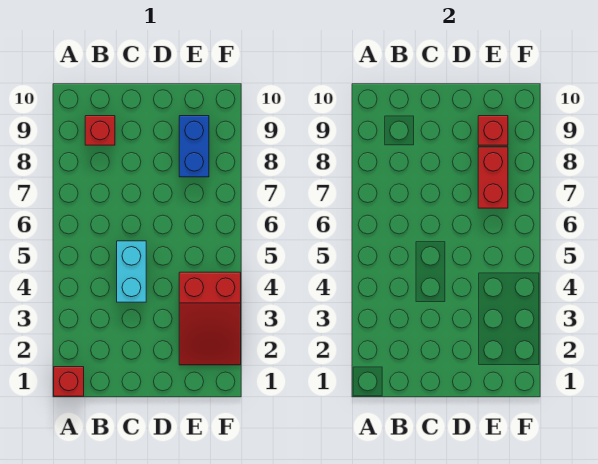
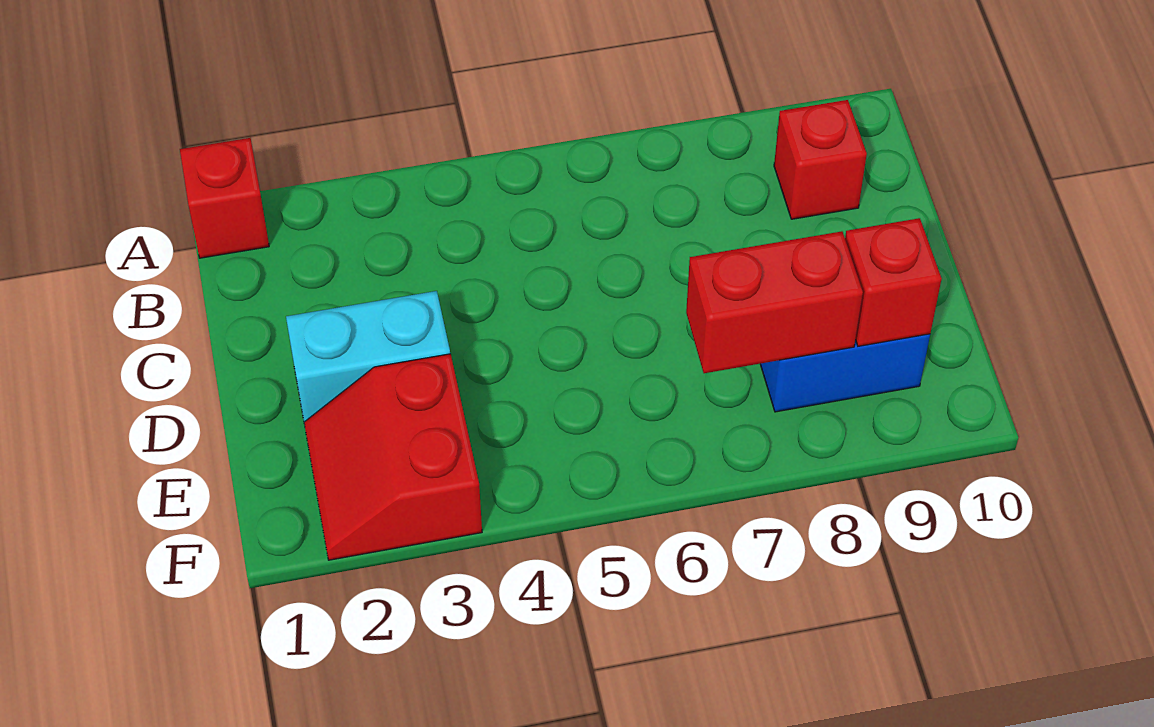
cyan 1x2 brick [117,241,146,302] -> cyan 1x2 brick moved to [286,291,450,422]
red 2x3 slope [179,272,241,365] -> red 2x2 slope [304,354,482,560]

